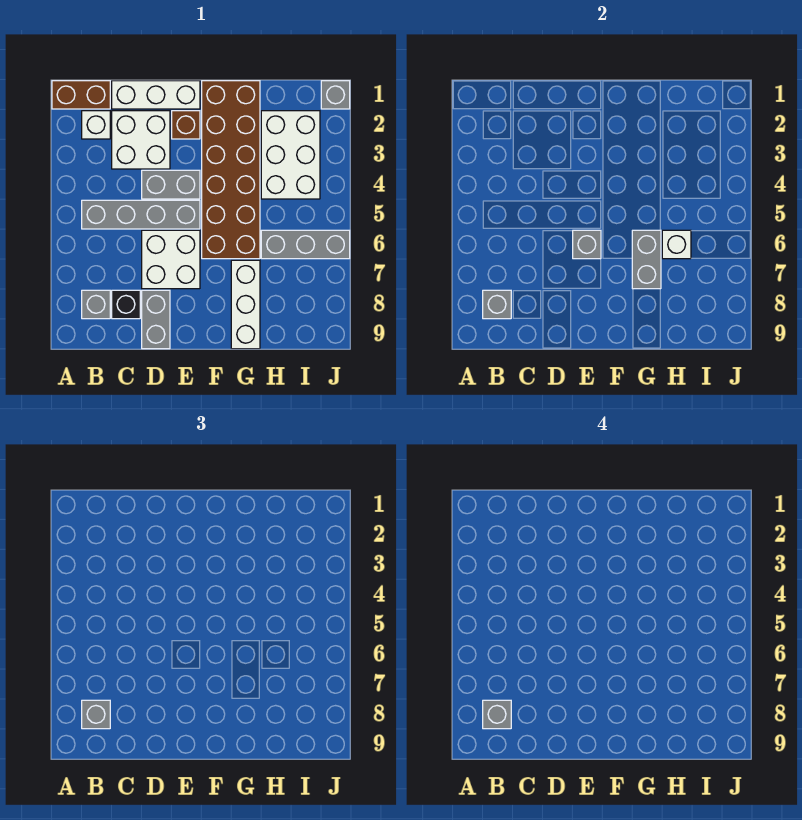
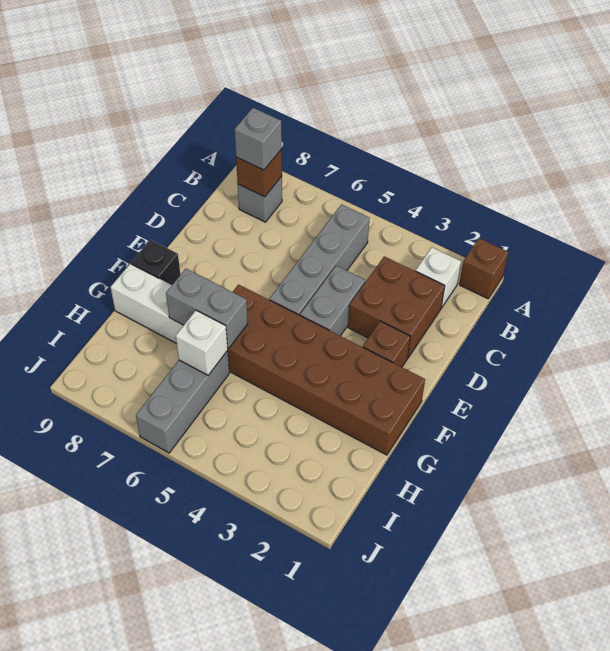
brown 1x2 brick [52,81,110,109] -> brown 1x1 brick [459,238,508,299]
grey 1x1 brick [483,290,511,319] -> brown 1x1 brick [236,149,282,197]
grey 1x1 brick [483,700,511,729] -> none
white 1x3 brick [112,81,200,109] -> none
white 2x2 brick [112,111,170,169] -> brown 2x2 brick [348,256,445,358]
black 1x1 brick [112,290,140,319] -> black 1x1 brick moved to [131,240,181,285]
white 2x2 brick [142,230,200,289] -> none
grey 1x2 brick [142,290,170,349] -> none
grey 1x1 brick [573,230,601,259] -> none
white 2x3 brick [261,111,320,199] -> none
grey 1x1 brick [321,81,350,109] -> none

